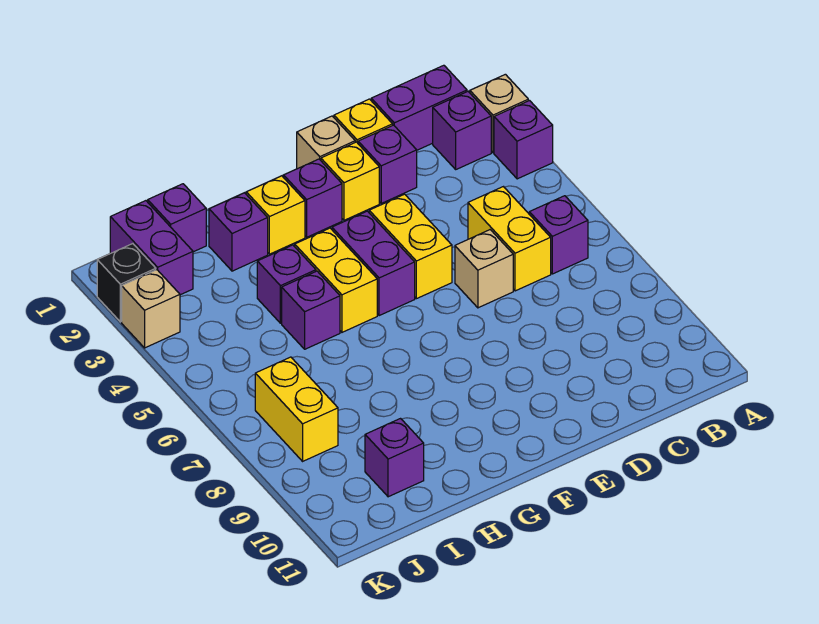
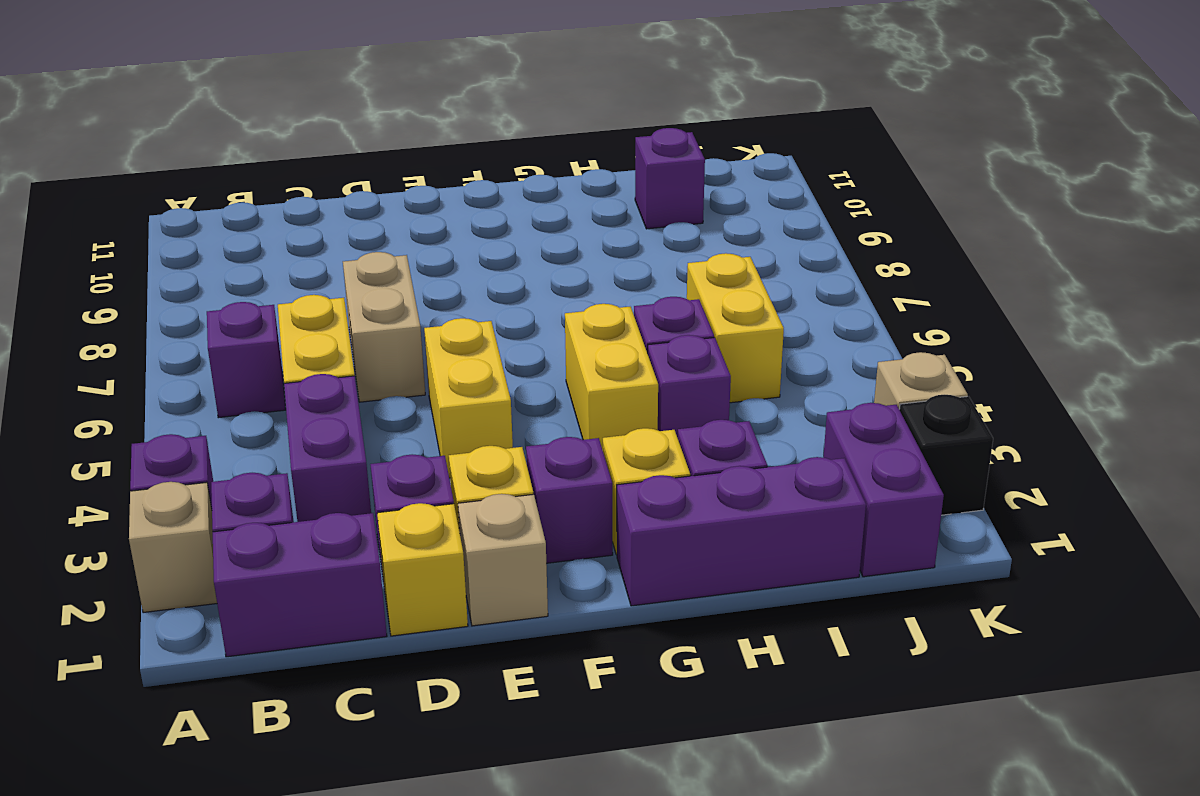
tan 1x1 brick [455,230,513,308] -> tan 1x2 brick [343,252,425,402]
purple 1x2 brick [332,211,415,316] -> purple 1x2 brick moved to [284,374,371,522]
purple 1x1 brick [148,184,206,252] -> purple 1x3 brick [617,457,866,606]
yellow 1x2 brick [255,357,338,461] -> yellow 1x2 brick moved to [687,253,784,403]

